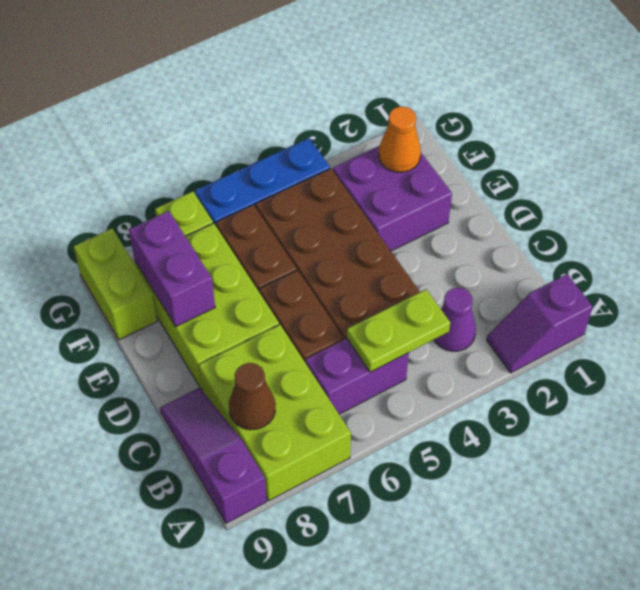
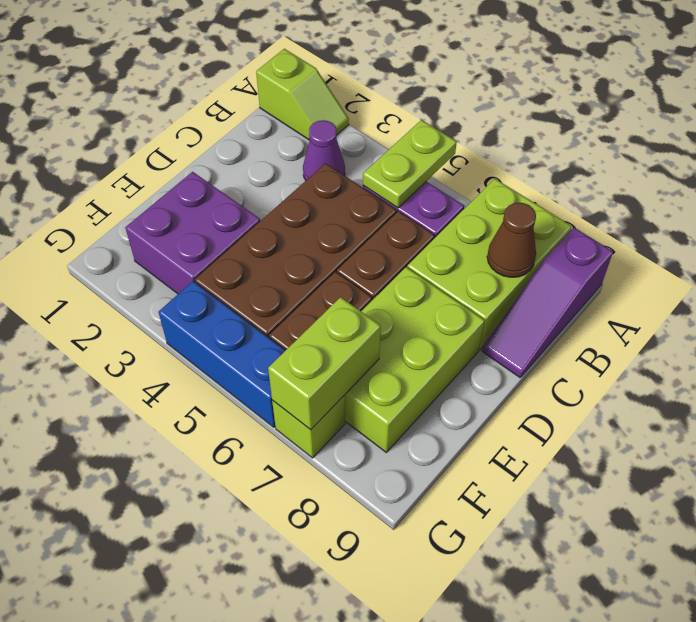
purple 1x2 slope [487,274,593,373] -> lime 1x2 slope [256,49,349,140]
lime 1x2 plate [347,289,450,372] -> lime 1x2 plate turned to [363,120,457,208]
purple 1x2 brick [129,211,215,327] -> none
orange 1x1 cone [379,107,421,172] -> none
lime 1x2 brick [73,228,157,340] -> lime 1x2 brick moved to [268,297,381,430]

